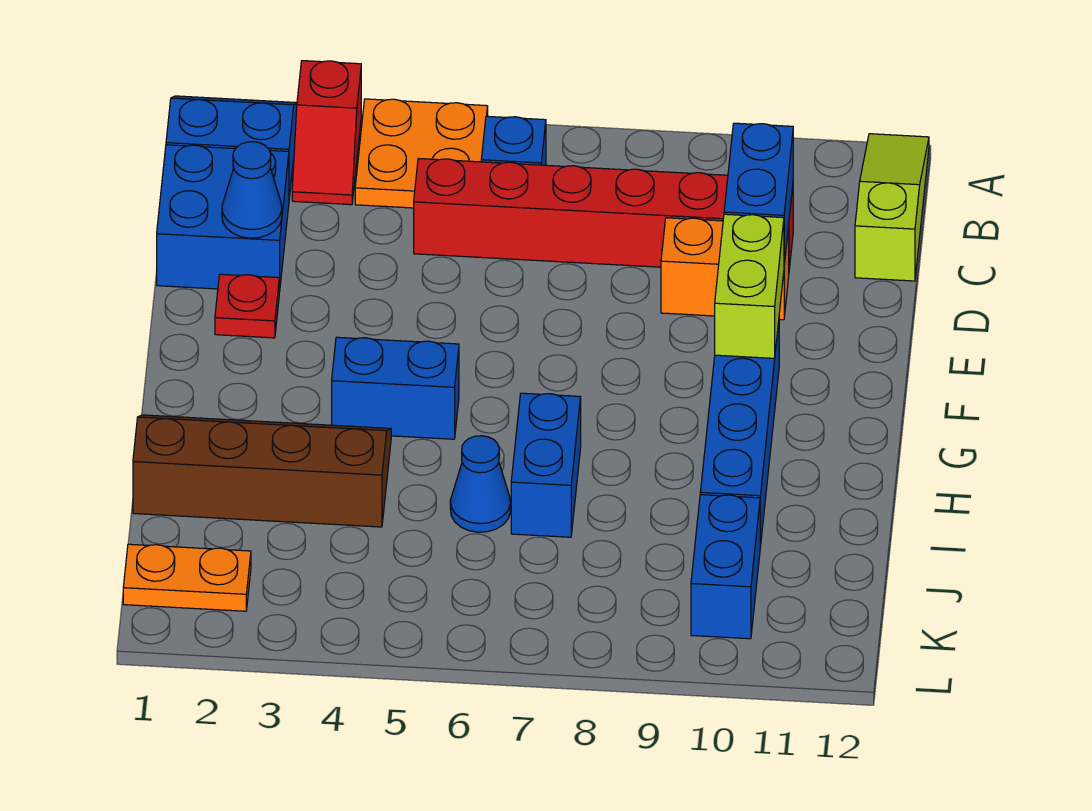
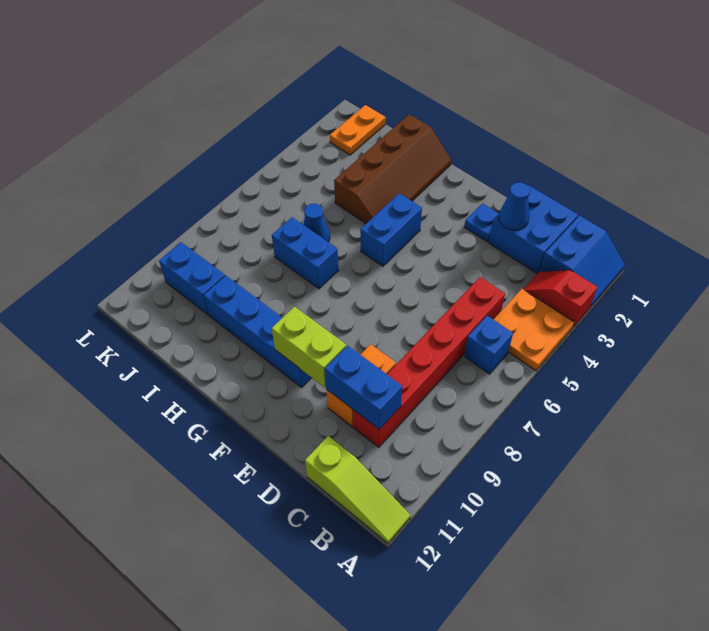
red 1x1 plate [215,274,279,338] -> blue 1x1 plate [464,203,499,242]

